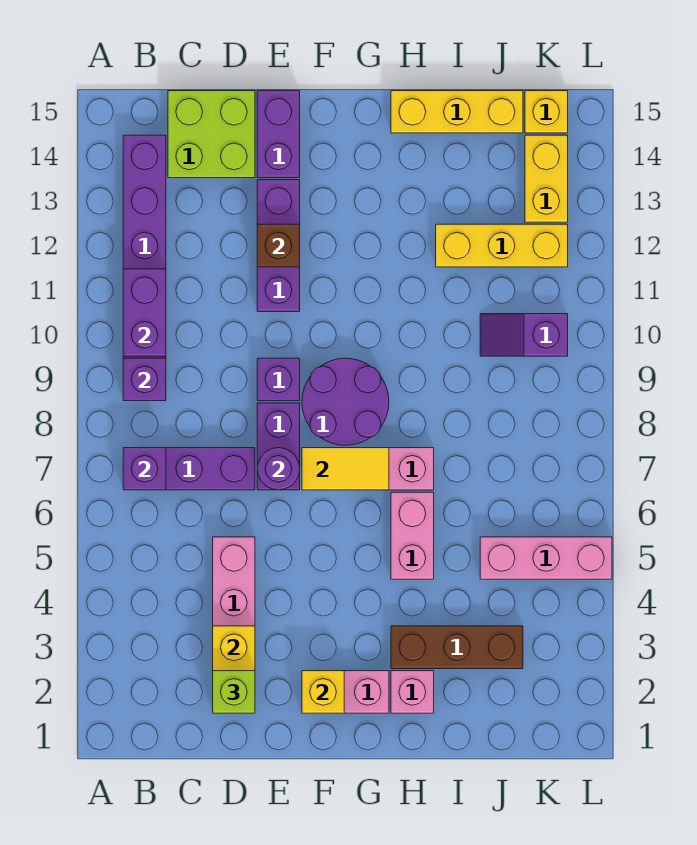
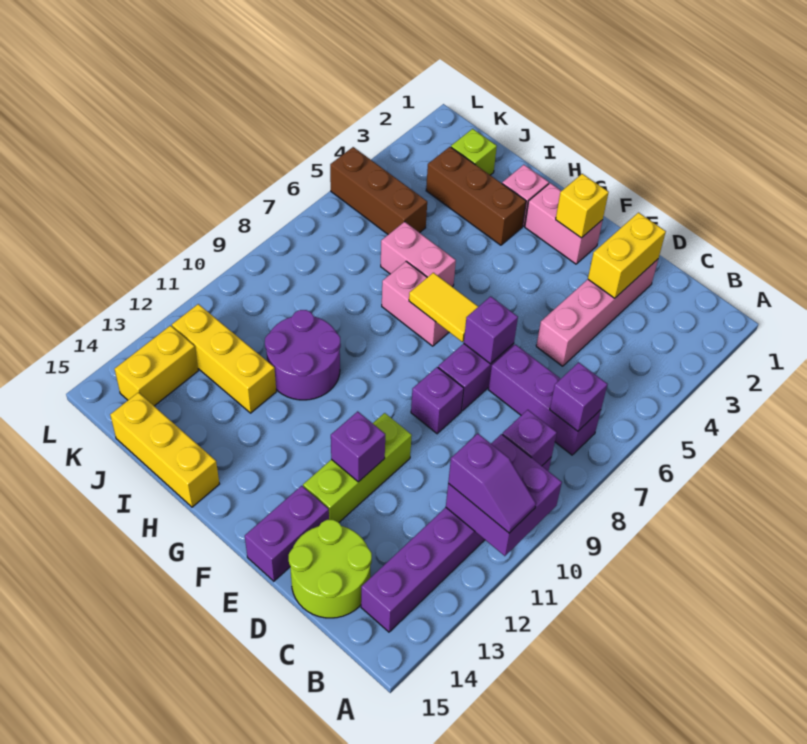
purple 1x2 brick [123,269,166,356] -> purple 2x2 brick [446,434,562,556]
lime 2x2 brick [168,91,255,178] -> lime 2x2 round brick [289,520,372,618]
lime 1x1 brick [213,671,255,713] -> lime 1x1 brick moved to [451,129,497,175]
purple 1x1 round brick [257,448,300,490] -> purple 1x1 brick [464,296,518,364]
purple 1x3 brick [257,180,300,312] -> lime 1x3 brick [303,413,412,522]
brown 1x1 brick [257,224,300,267] -> purple 1x1 brick [331,411,385,482]
purple 2x2 round brick [302,358,389,445] -> purple 2x2 round brick moved to [265,310,341,400]
pink 1x2 brick [391,492,434,579] -> pink 1x2 brick turned to [381,222,456,287]
pink 1x3 brick [480,537,612,579] -> brown 1x3 brick [330,147,427,235]
purple 1x2 slope [480,314,568,356] -> purple 1x2 slope moved to [448,434,536,533]
yellow 1x1 brick [525,91,568,133] -> none

